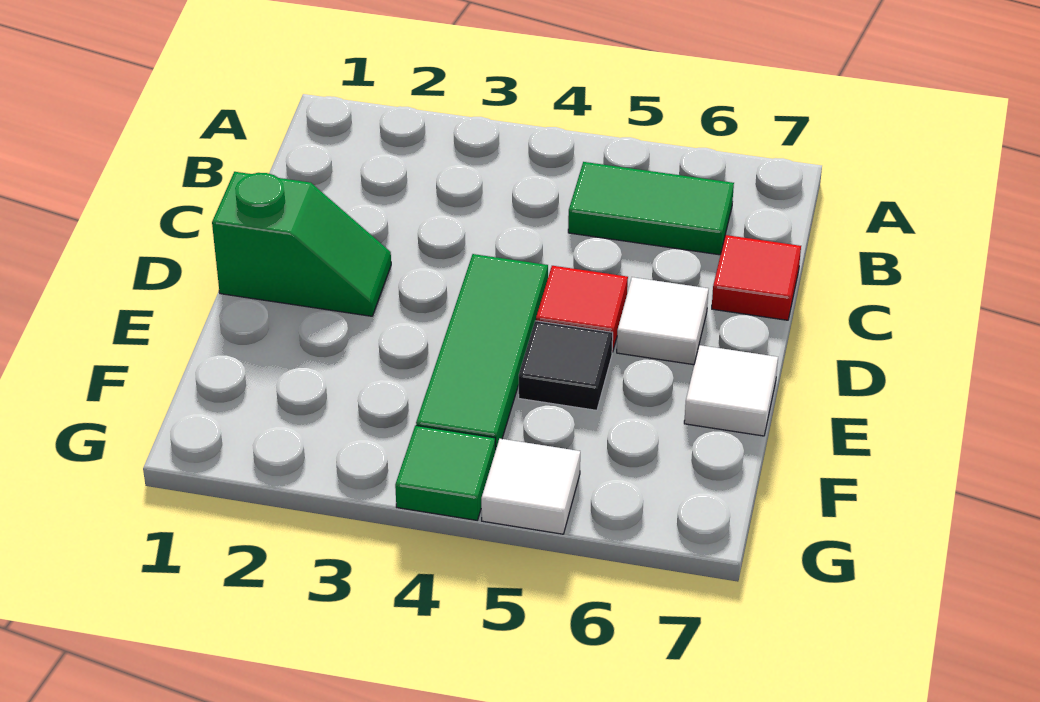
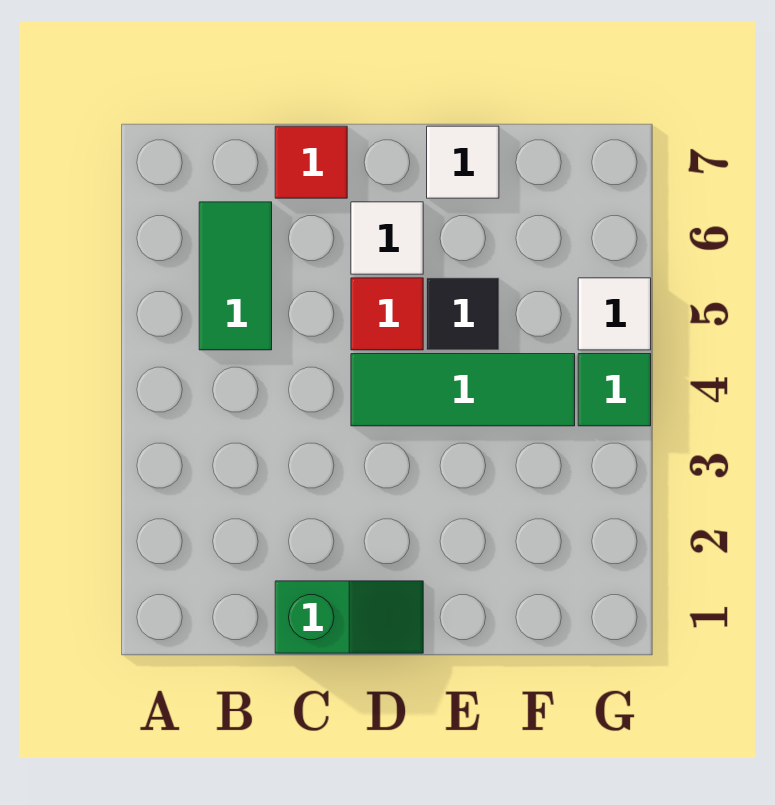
green 1x2 slope [212,172,391,316] -> green 1x2 slope turned to [275,581,423,653]

